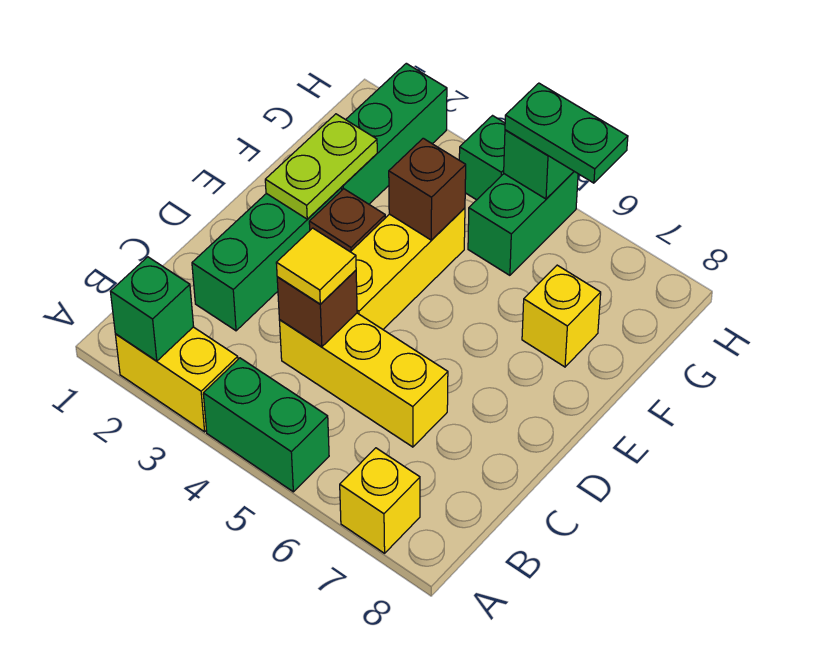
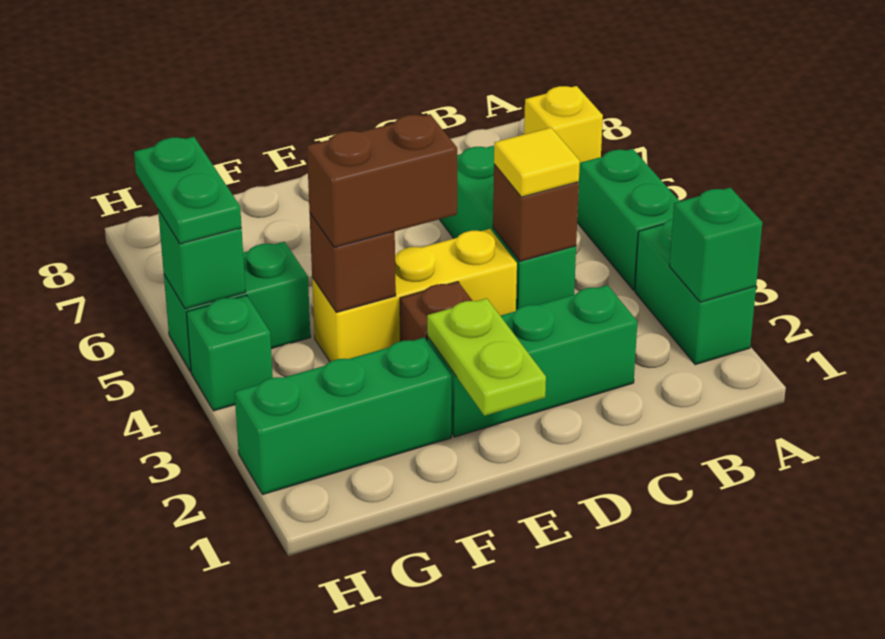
yellow 1x2 brick [115,327,238,432] -> green 1x2 brick [635,219,756,365]
yellow 1x3 brick [279,313,448,447] -> green 1x3 brick [439,146,576,310]
lime 1x2 plate [265,114,377,219] -> lime 1x2 plate turned to [427,298,546,416]
none -> brown 1x2 brick [307,114,457,247]
yellow 1x1 brick [522,265,601,367] -> none

